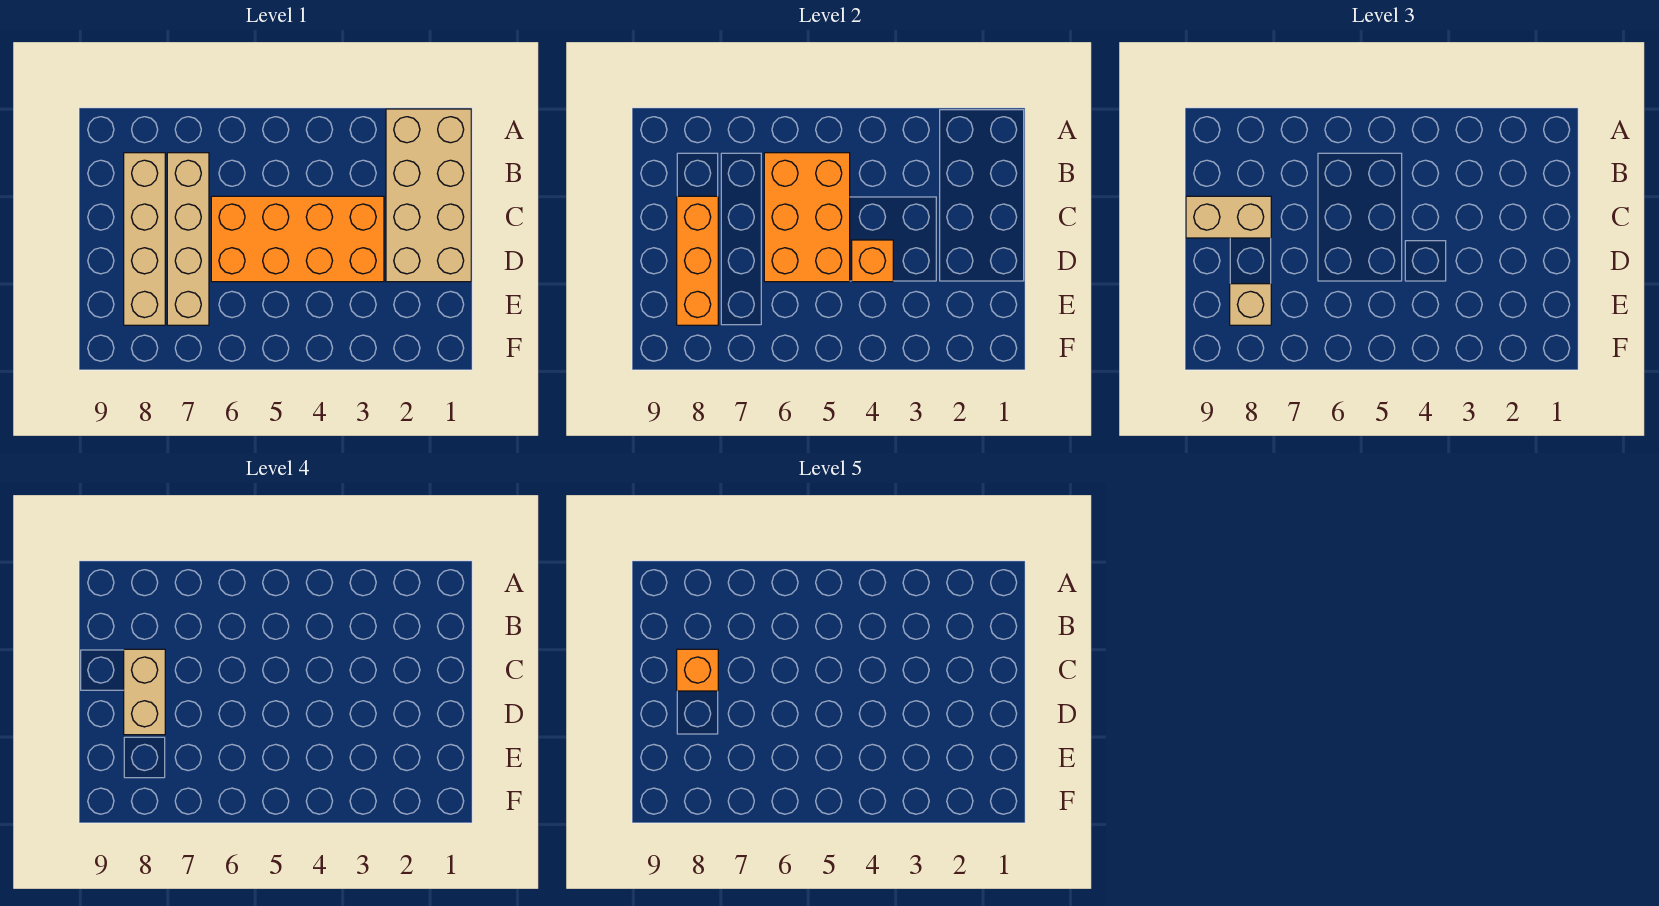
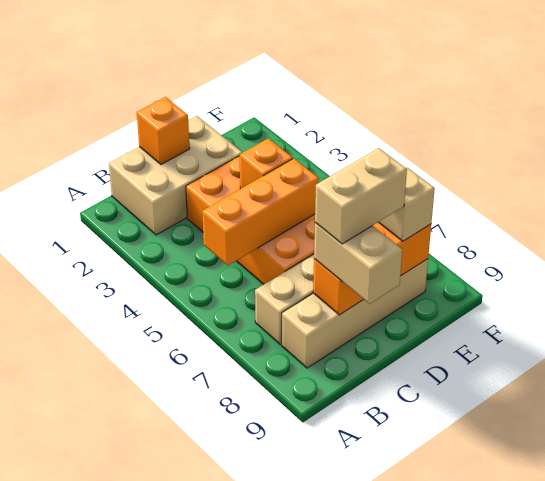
tan 2x4 brick [386,109,471,282] -> tan 2x3 brick [109,116,243,235]
orange 2x3 brick [764,153,850,282] -> orange 1x3 brick [202,159,319,266]
orange 1x1 brick [677,649,718,691] -> orange 1x1 brick moved to [137,97,190,165]

